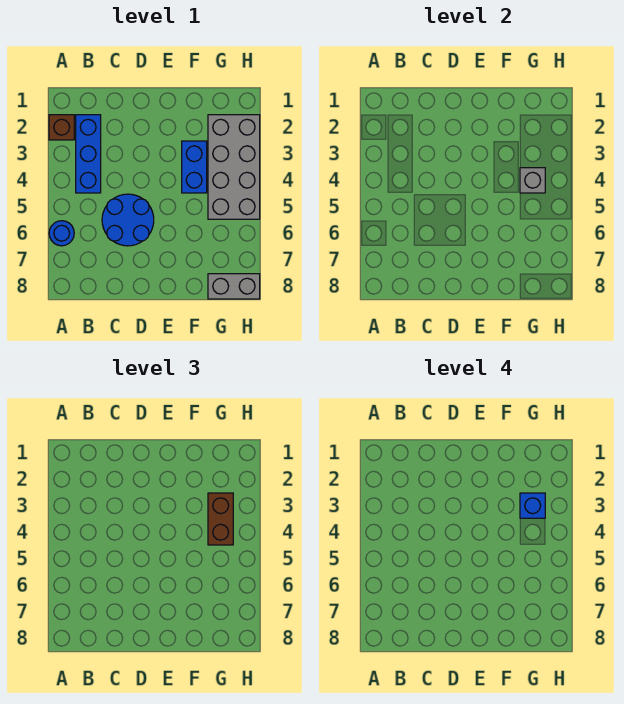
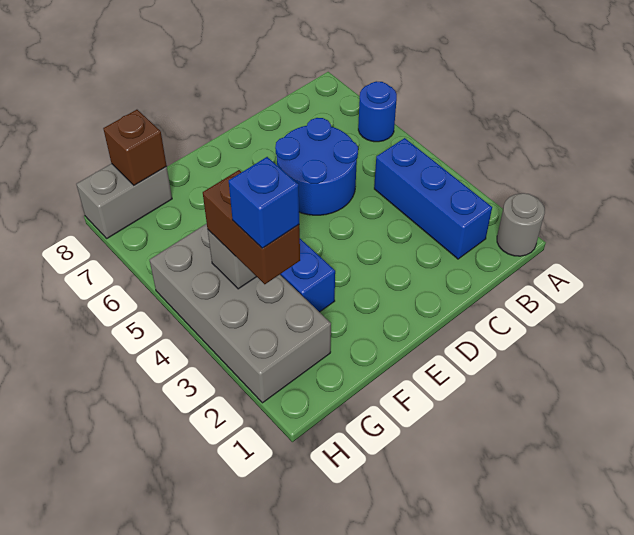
none -> grey 1x1 round brick [497,193,545,256]
brown 1x1 brick [49,115,74,140] -> brown 1x1 brick moved to [103,110,167,185]

